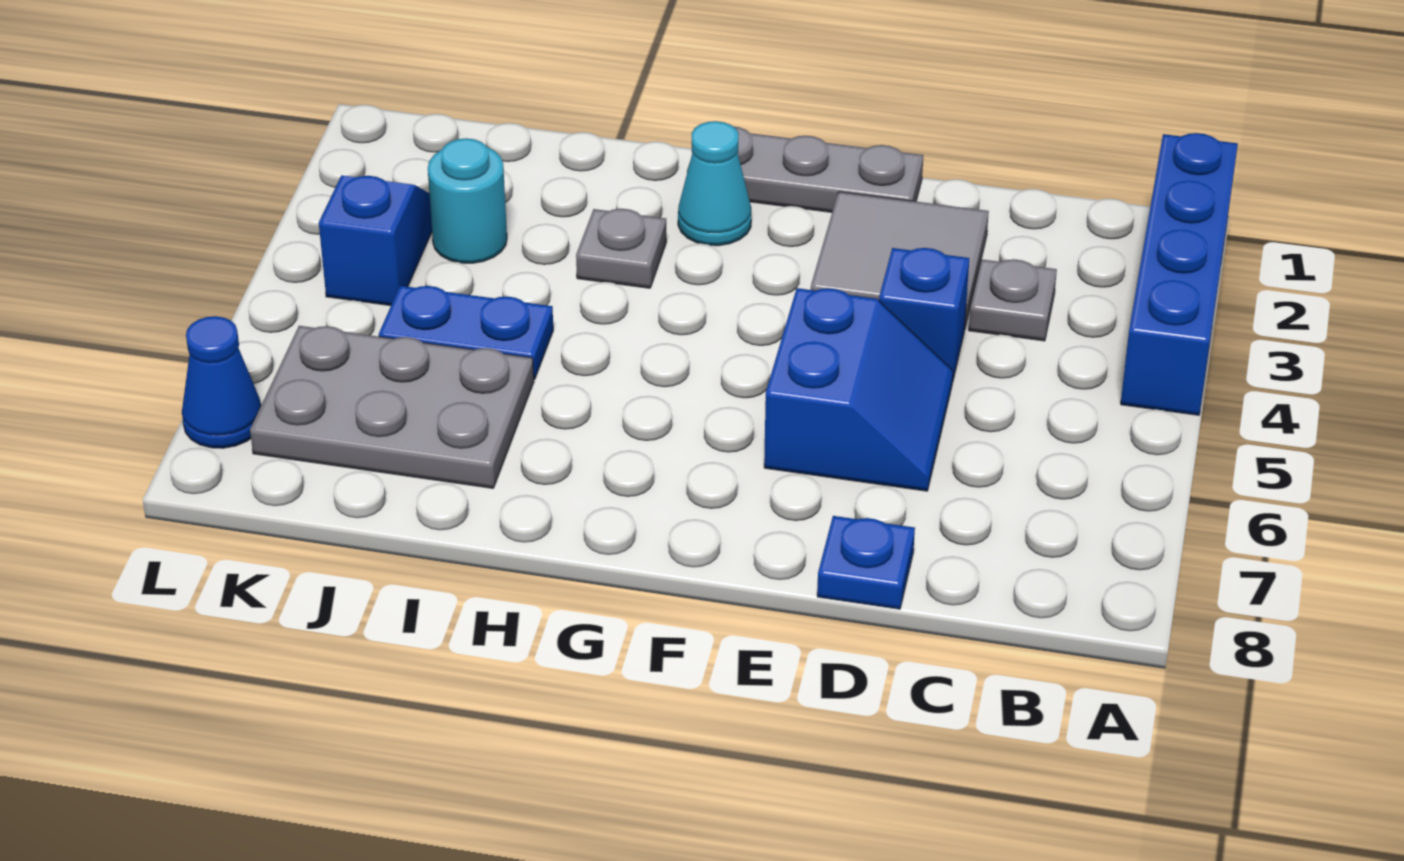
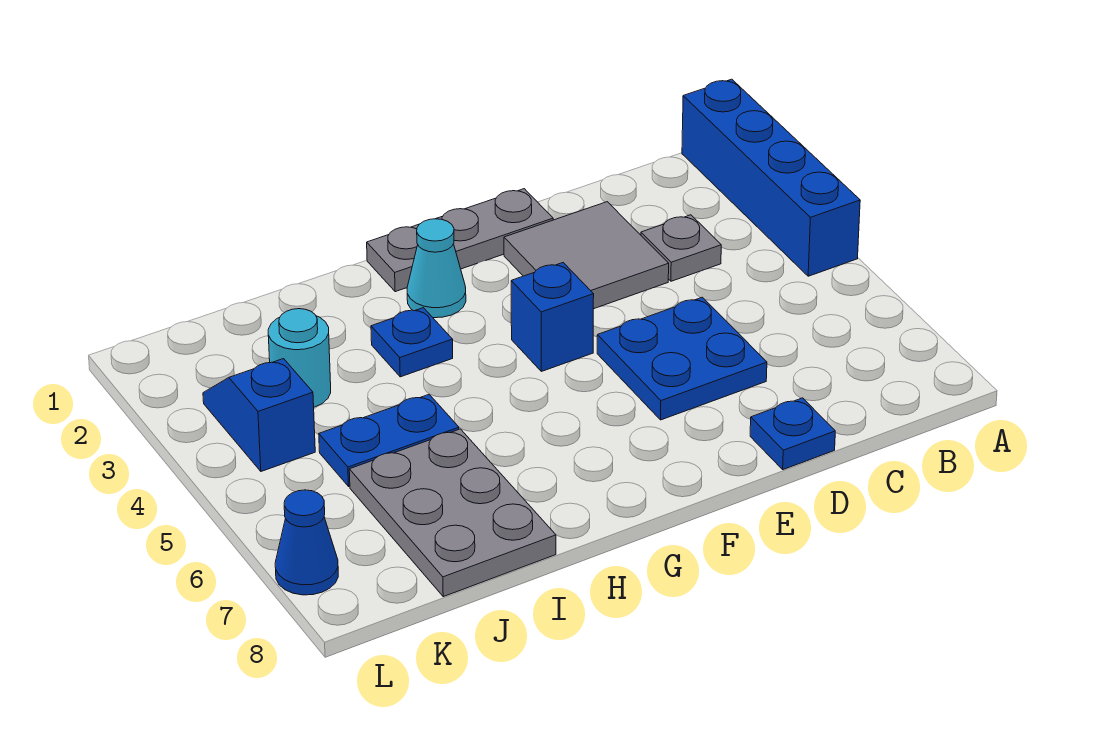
blue 1x1 brick [879,248,969,382] -> blue 1x1 brick moved to [511,263,594,371]
blue 2x2 slope [764,288,953,491] -> blue 2x2 plate [597,297,767,420]
grey 1x1 plate [576,209,666,288] -> blue 1x1 plate [371,308,453,377]
grey 2x3 plate [250,326,534,488] -> grey 2x3 plate turned to [349,429,556,597]

